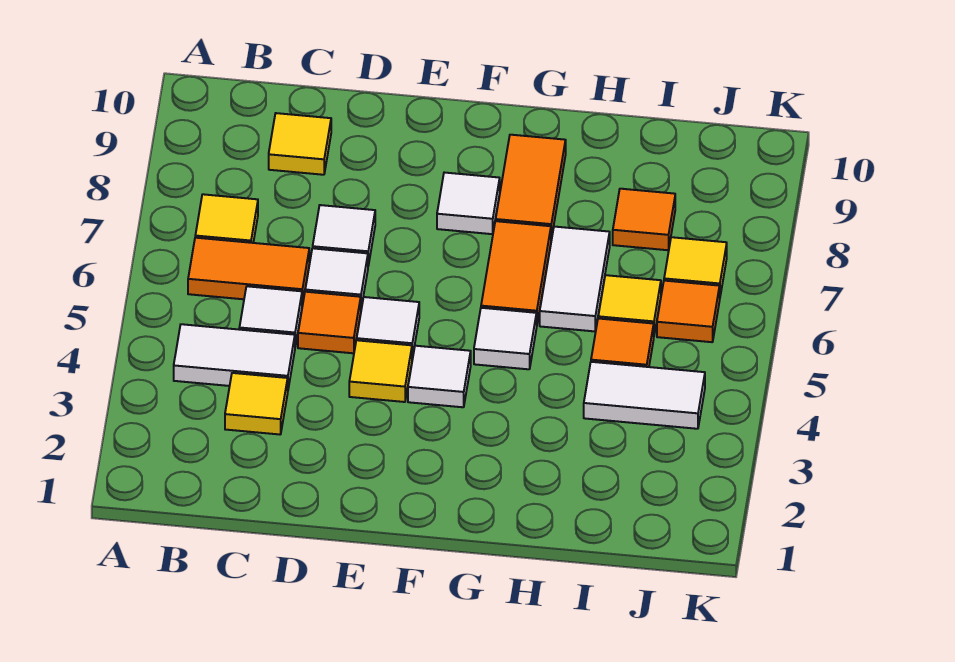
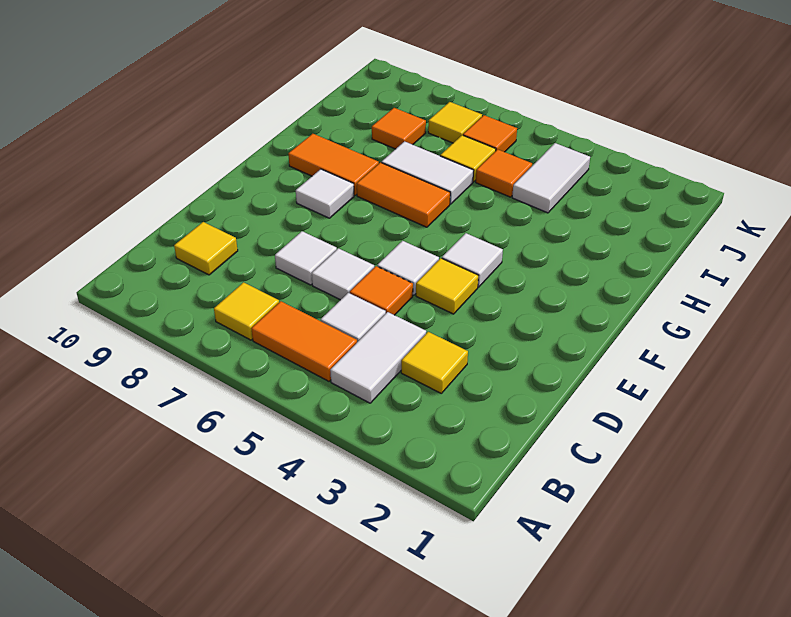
orange 1x2 tile [188,238,309,305] -> orange 1x2 tile turned to [251,301,357,381]
white 1x1 tile [474,308,537,369] -> none

